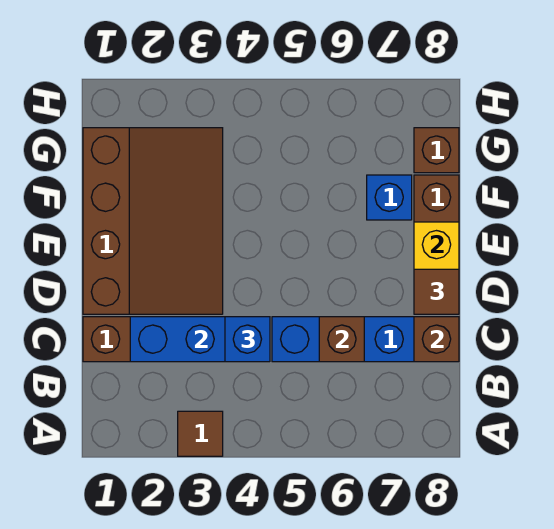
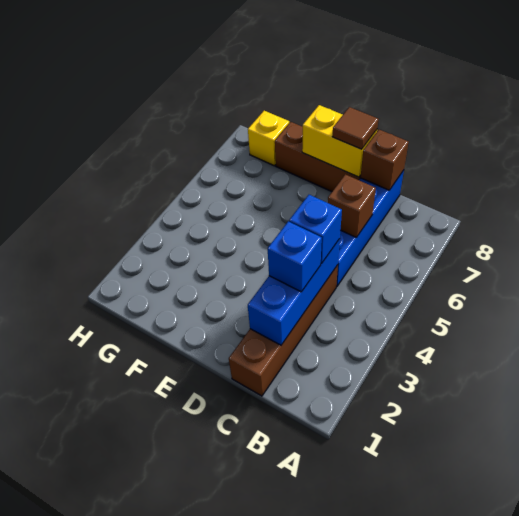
brown 1x1 tile [178,411,223,456] -> none
brown 3x4 slope [83,128,223,314] -> none
blue 1x1 brick [367,175,412,220] -> blue 1x1 brick moved to [268,221,322,292]
brown 1x1 brick [414,128,459,173] -> yellow 1x1 brick [248,111,289,166]

